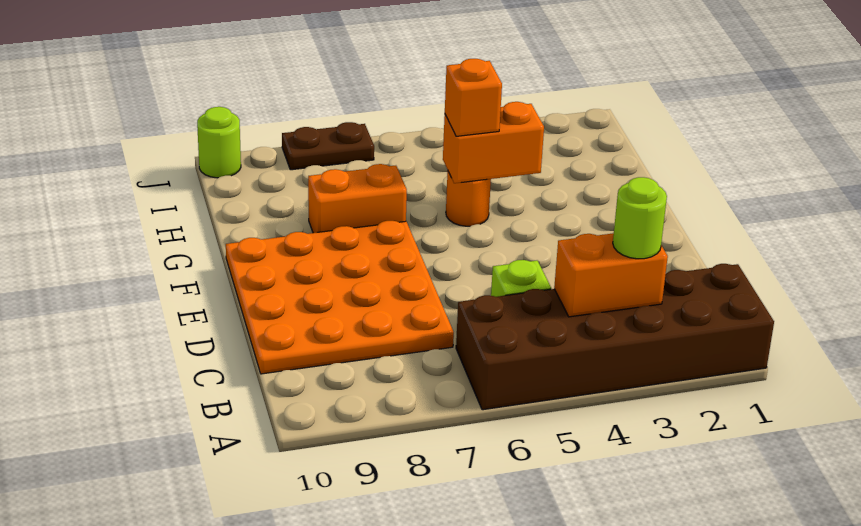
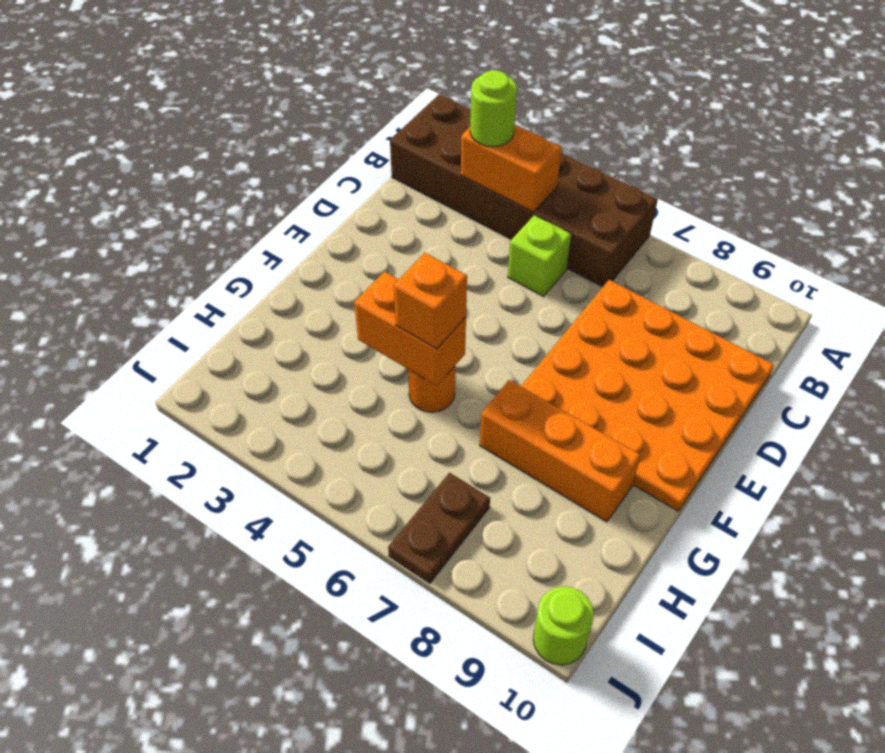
orange 1x2 brick [308,164,407,233] -> orange 1x3 brick [480,380,641,522]
brown 1x2 plate [282,122,374,170] -> brown 1x2 plate turned to [388,473,490,583]

